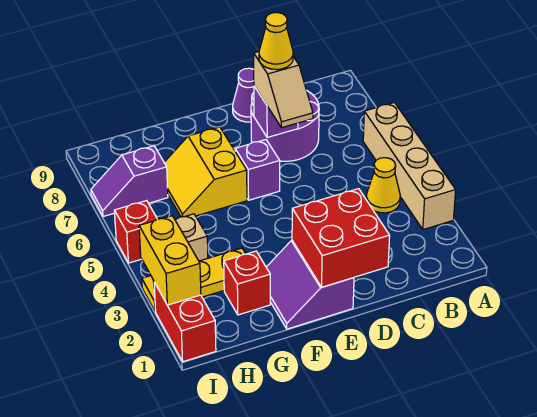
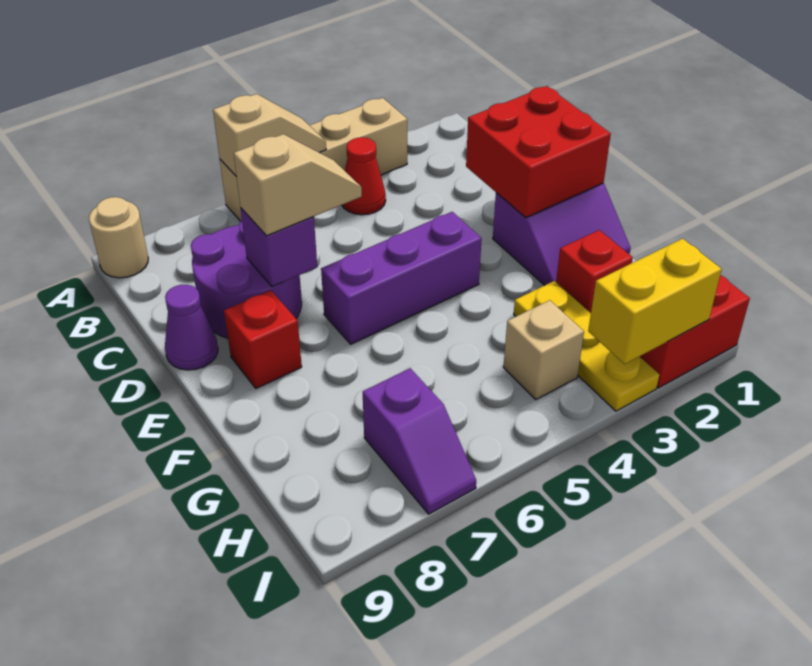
none -> tan 1x2 slope [213,94,326,176]
none -> tan 1x1 round brick [89,197,148,278]
yellow 1x1 cone [367,158,400,213] -> red 1x1 cone [342,137,386,215]
yellow 1x1 cone [259,12,293,70] -> none
purple 1x1 brick [235,140,280,200] -> purple 1x3 brick [321,212,482,344]
yellow 2x2 slope [164,127,247,217] -> none
red 1x1 brick [114,201,157,263] -> red 1x1 brick moved to [224,290,302,388]

